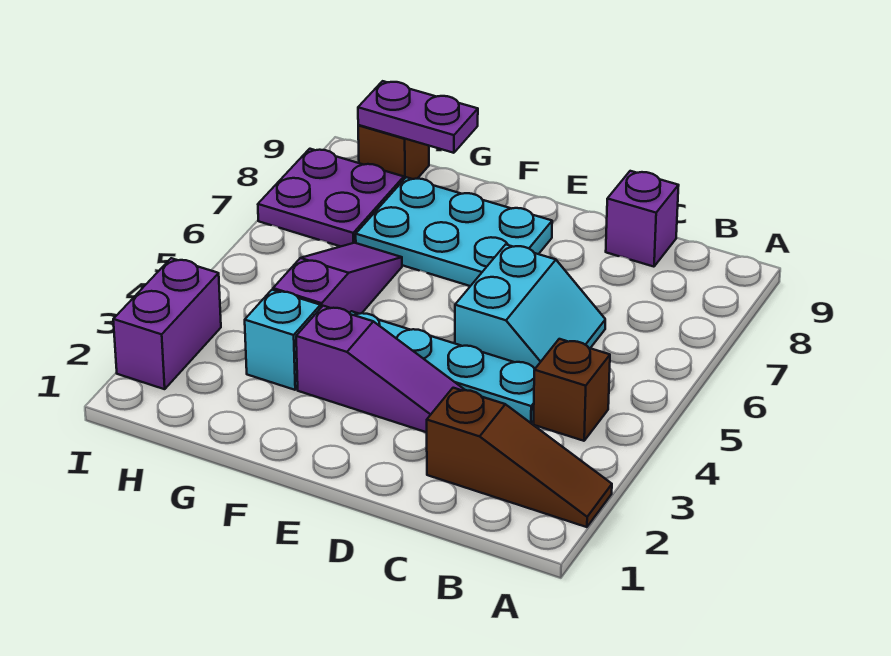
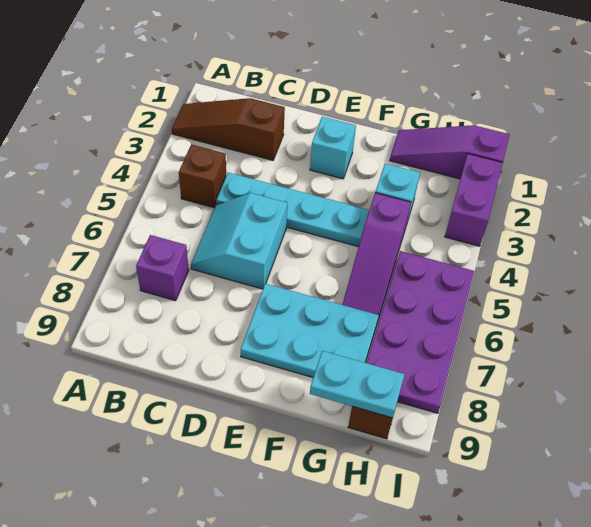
purple 1x1 brick [606,171,679,267] -> purple 1x1 brick moved to [136,235,189,301]
purple 1x3 slope [296,306,465,432] -> purple 1x3 slope moved to [390,125,510,179]
none -> cyan 1x1 brick [310,117,356,179]
purple 1x2 plate [358,81,478,153] -> cyan 1x2 plate [310,351,405,418]
purple 2x2 plate [258,149,404,247] -> purple 2x4 plate [367,251,474,413]

